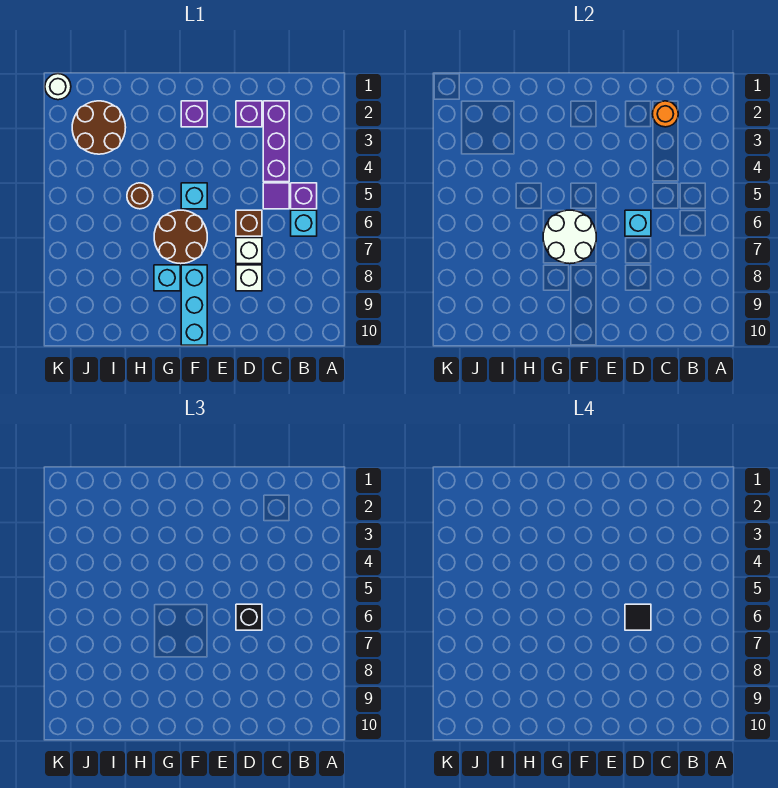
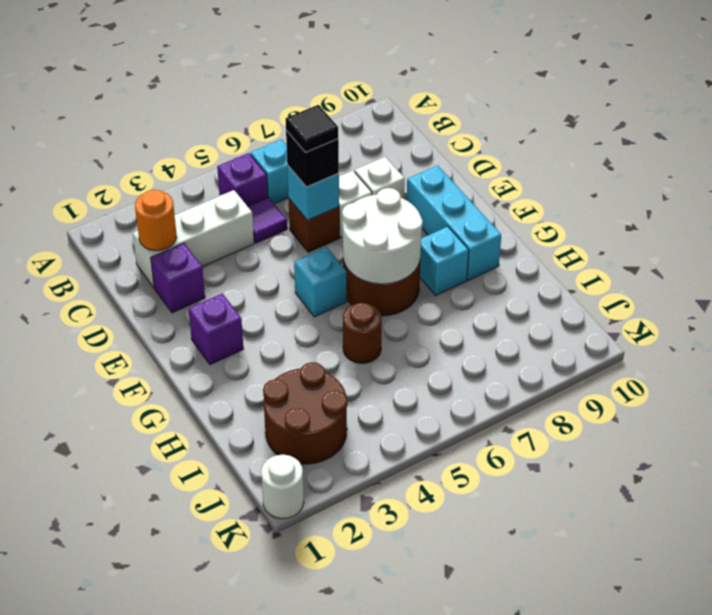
purple 1x3 brick [263,101,289,182] -> white 1x3 brick [133,190,254,288]
cyan 1x3 brick [181,265,207,345] -> cyan 1x3 brick turned to [407,165,501,280]

